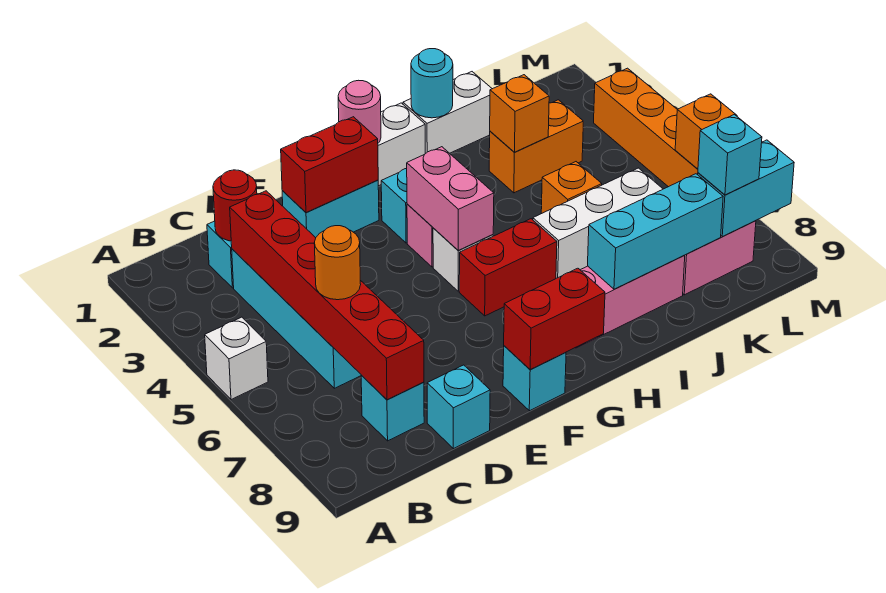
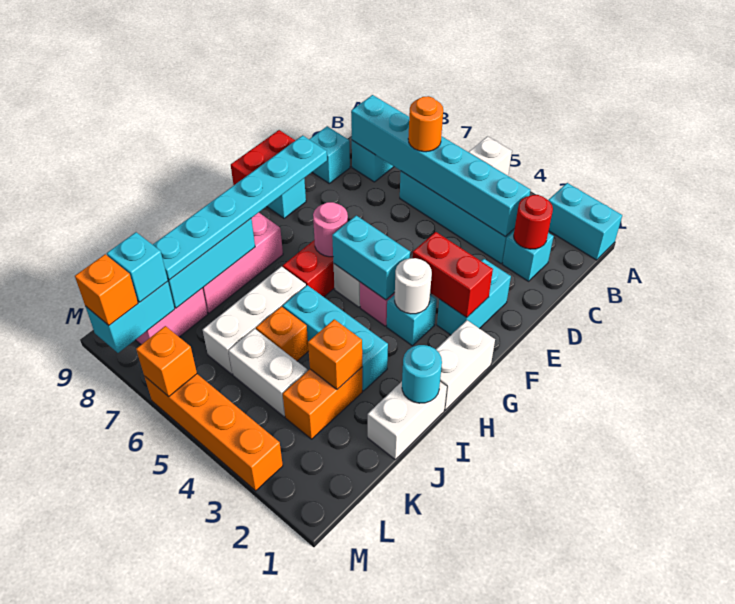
none -> cyan 1x2 brick [548,183,622,260]
red 1x6 brick [230,191,424,400] -> cyan 1x6 brick [351,95,530,237]
red 1x2 brick [281,117,378,213] -> red 1x2 brick turned to [412,232,493,317]
none -> cyan 1x6 plate [153,135,327,280]
pink 1x1 round brick [338,80,381,143] -> pink 1x1 round brick moved to [313,202,348,257]
none -> white 1x1 round brick [394,258,432,314]
pink 1x2 brick [407,147,494,251] -> cyan 1x2 brick [332,216,410,300]
none -> cyan 1x3 brick [283,285,388,391]
none -> white 1x2 brick [228,329,308,417]
none -> orange 1x1 brick [75,254,138,325]

